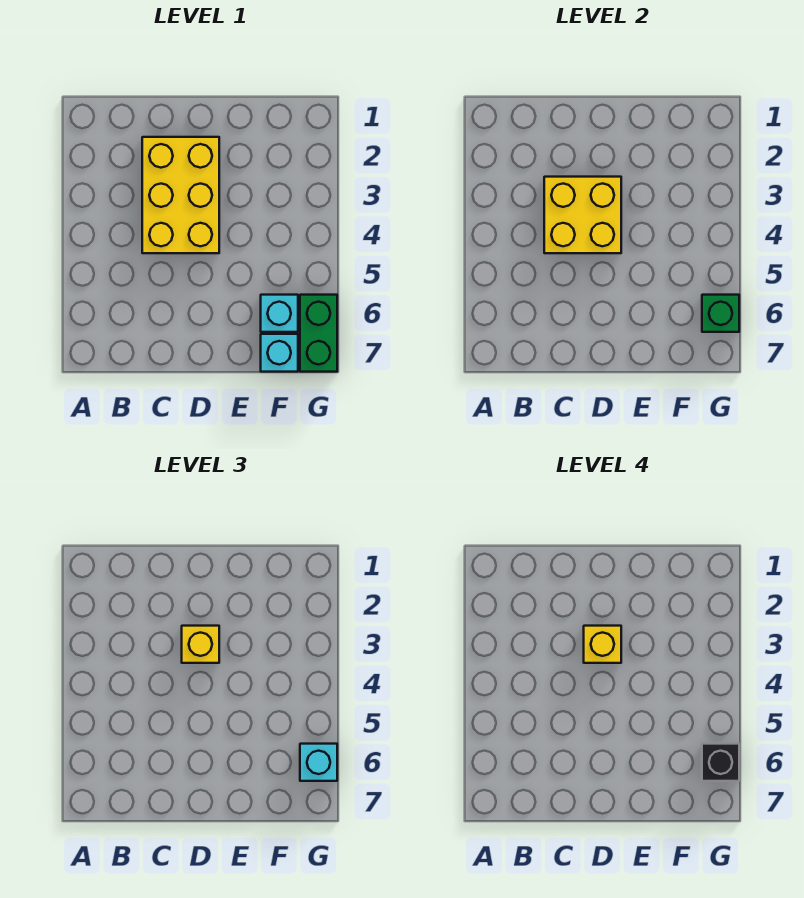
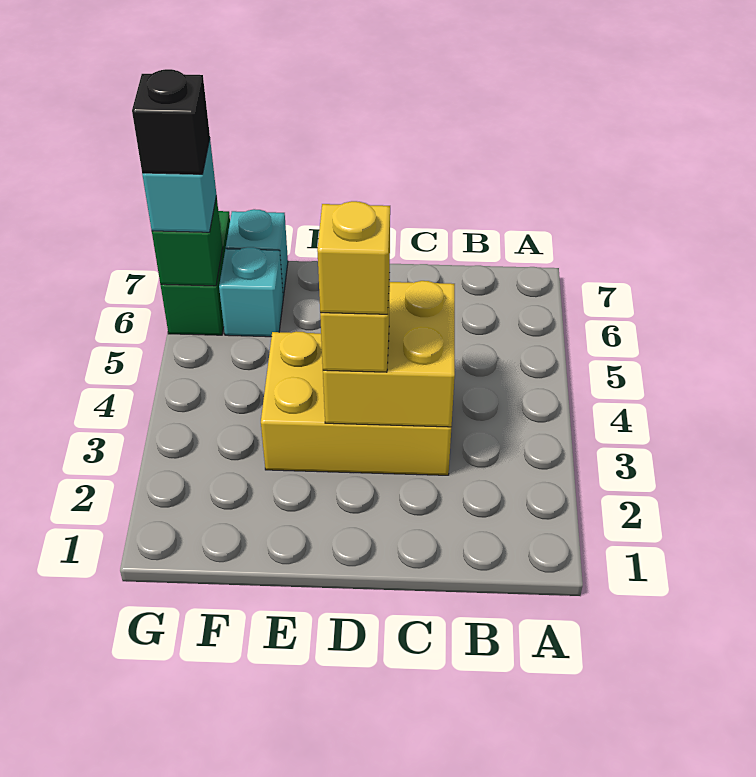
yellow 2x3 brick [142,137,219,253] -> yellow 2x3 brick turned to [261,331,451,475]

